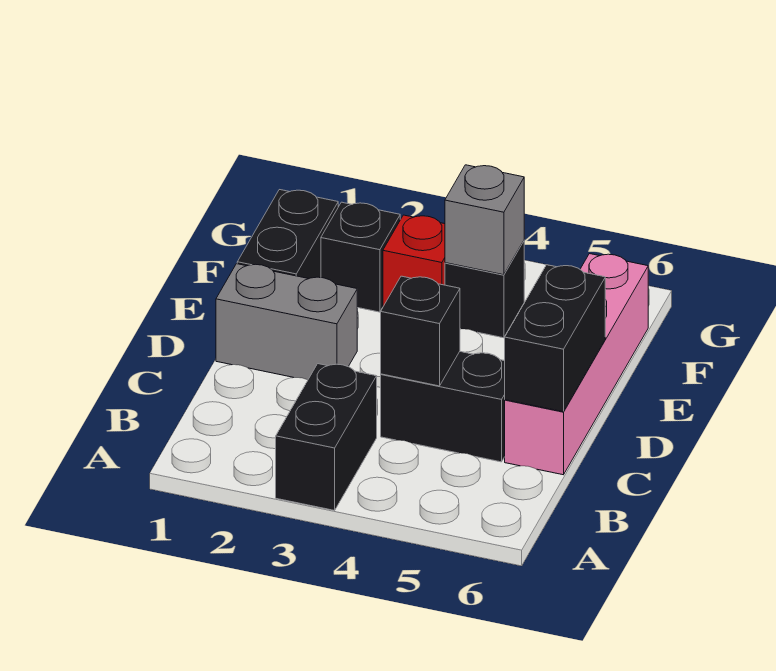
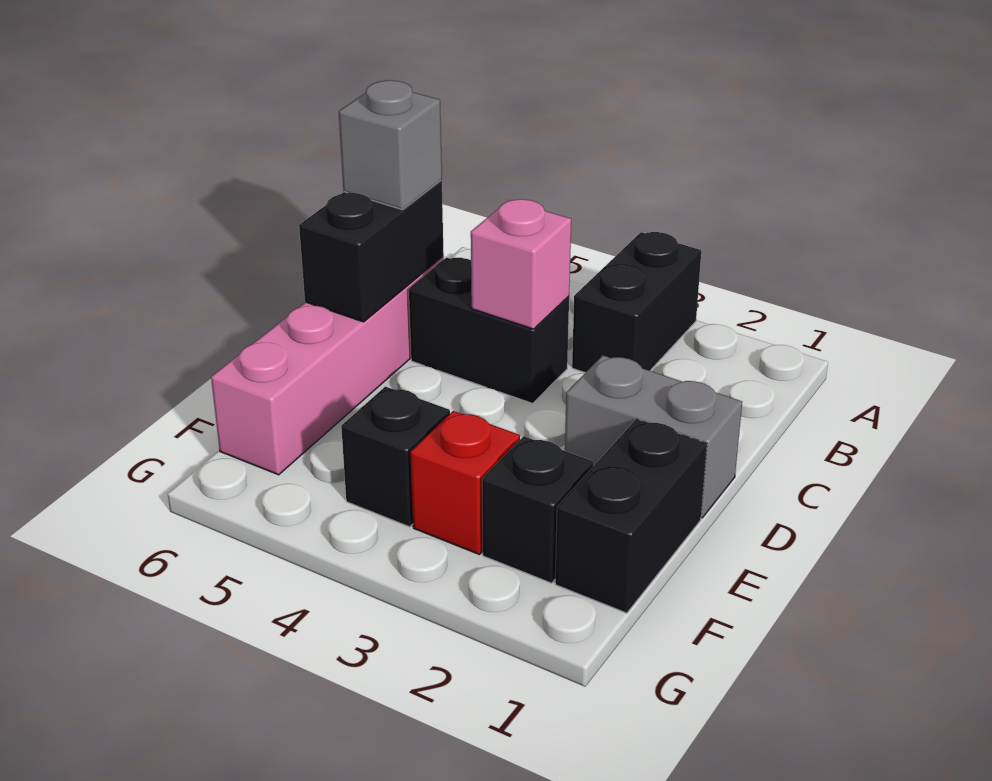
black 1x1 brick [381,276,460,386] -> pink 1x1 brick [471,199,571,329]
grey 1x1 brick [445,165,524,275] -> grey 1x1 brick moved to [339,80,442,210]

